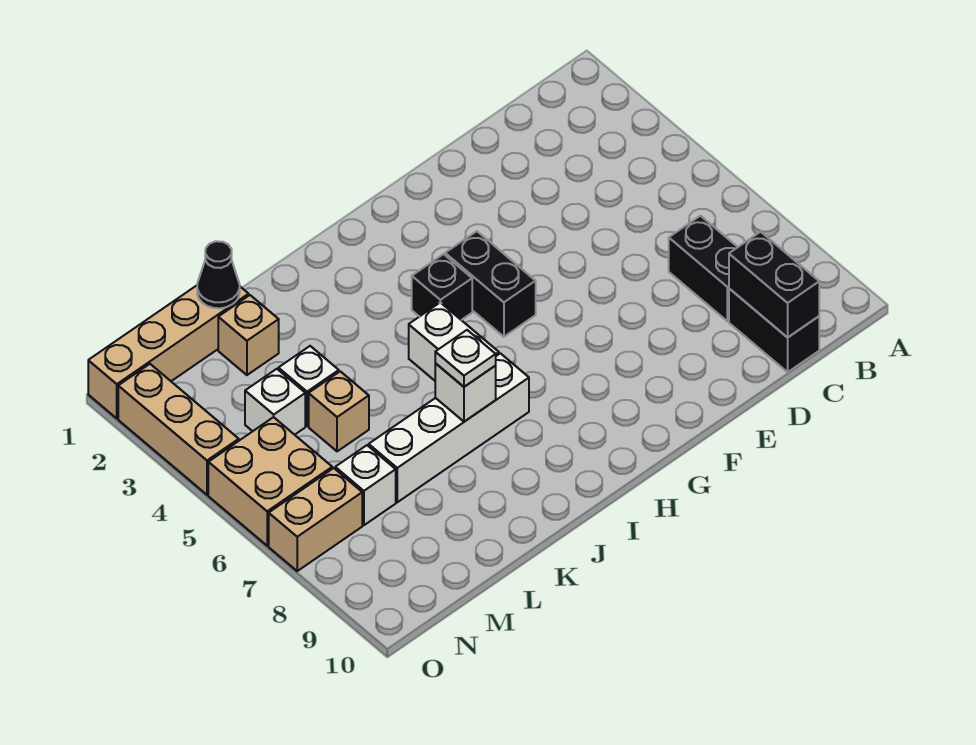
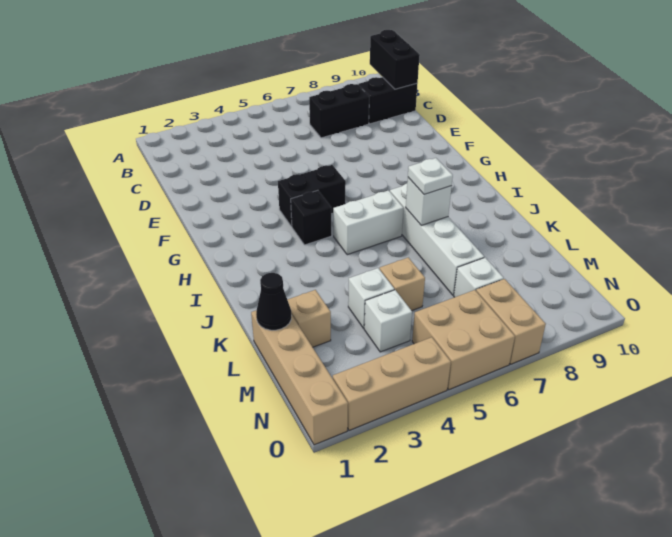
black 1x2 brick [729,232,819,338] -> black 1x2 brick turned to [370,30,420,89]

